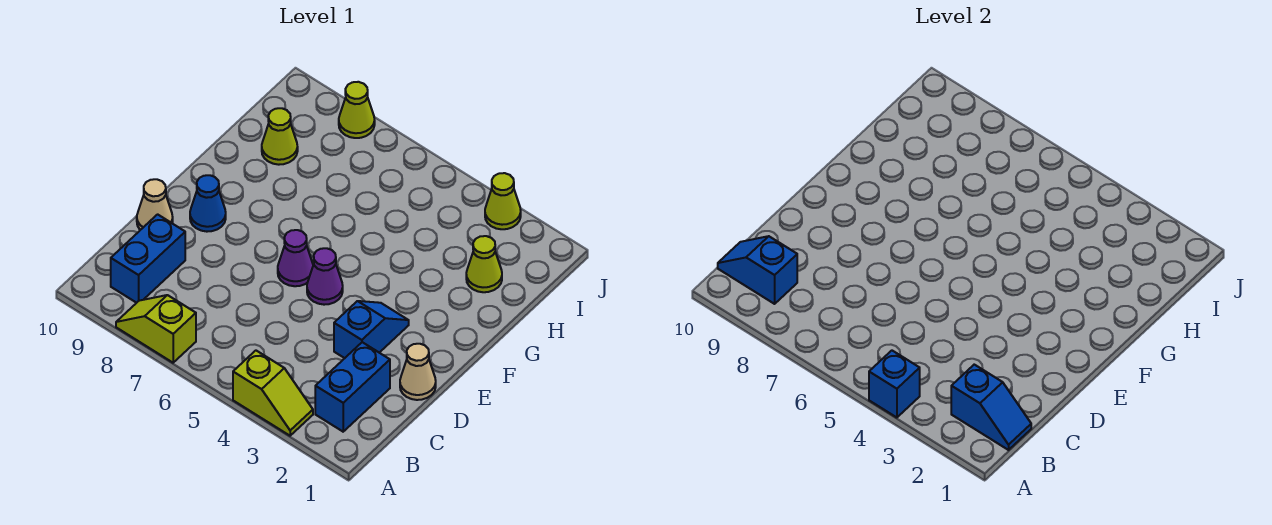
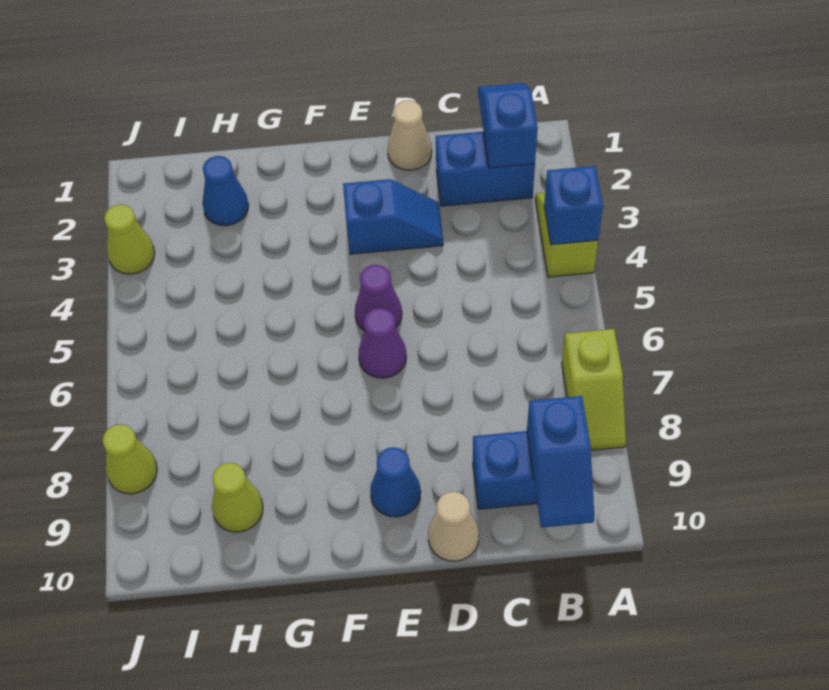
blue 1x2 slope [334,301,409,358] -> blue 1x2 slope turned to [343,179,443,254]
lime 1x1 cone [466,236,502,292] -> blue 1x1 cone [202,156,249,226]

